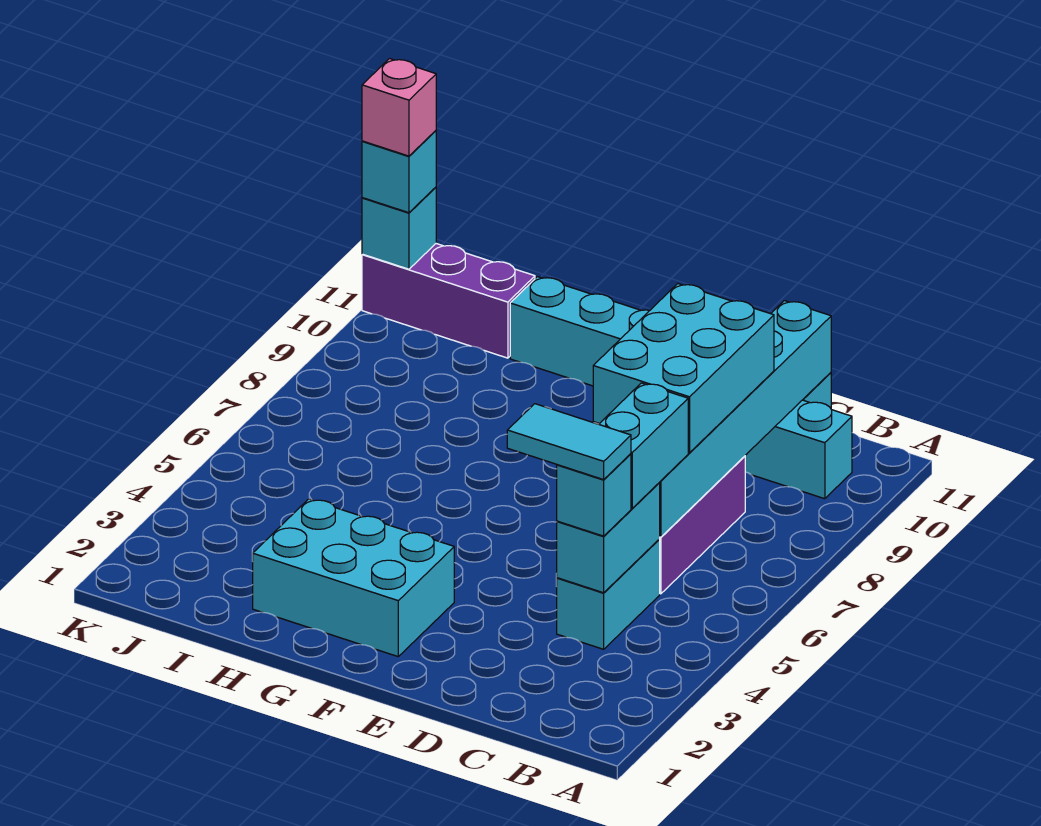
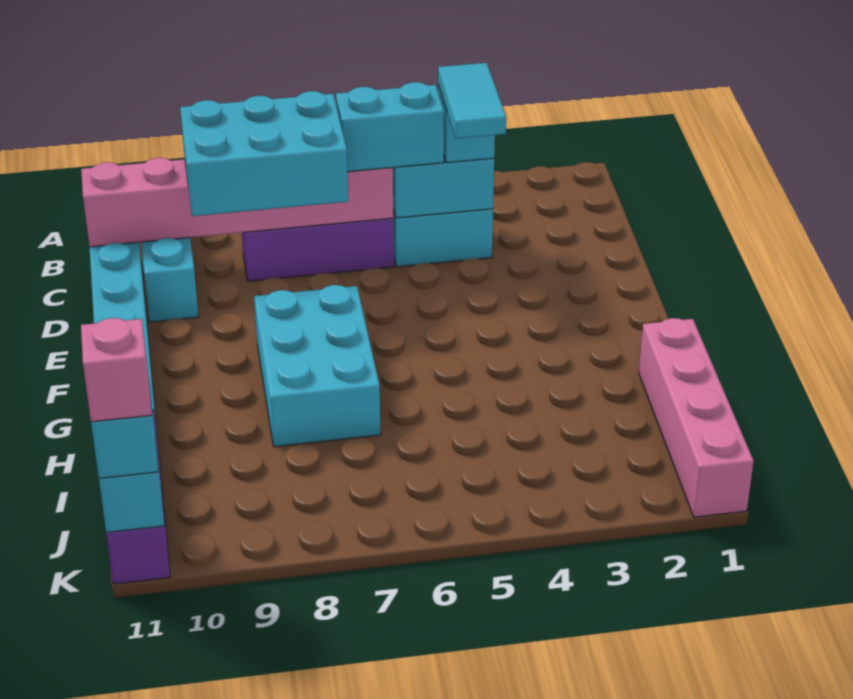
cyan 1x6 brick [659,301,831,537] -> pink 1x6 brick [81,158,393,247]
cyan 2x3 brick [253,499,454,656] -> cyan 2x3 brick moved to [254,285,381,447]
none -> pink 1x4 brick [639,318,754,517]

